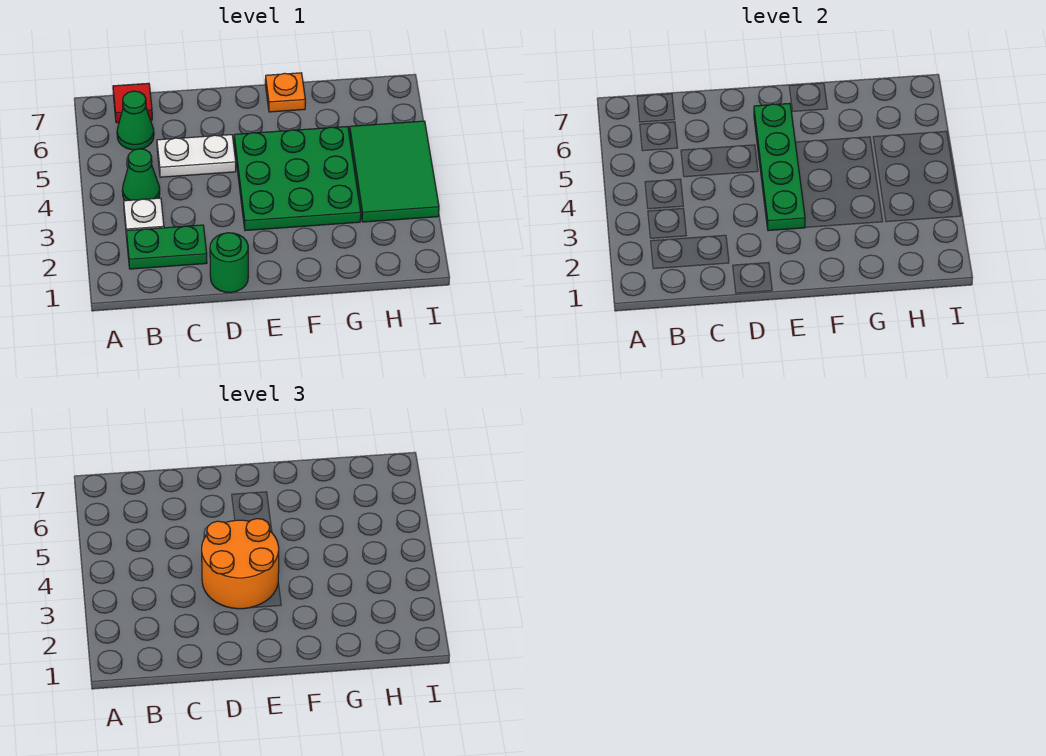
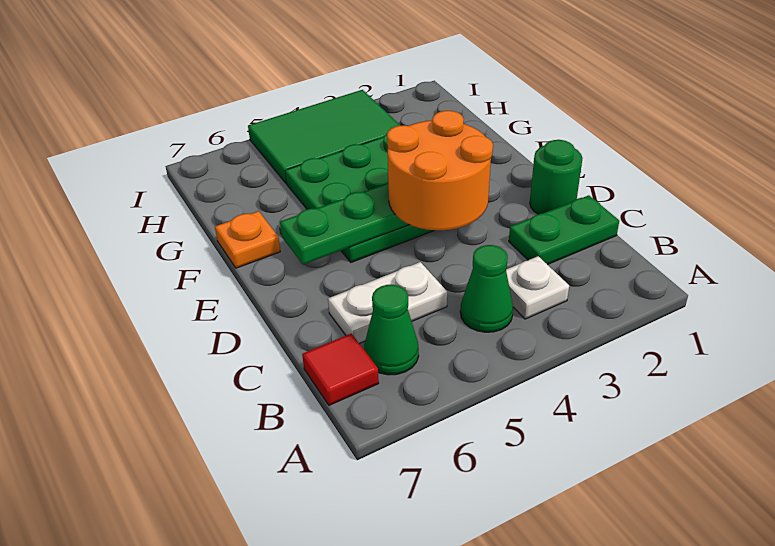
green 1x2 plate [126,225,207,269] -> green 1x2 plate turned to [509,195,619,265]
white 1x2 plate [157,135,236,177] -> white 1x2 plate turned to [328,262,447,344]

